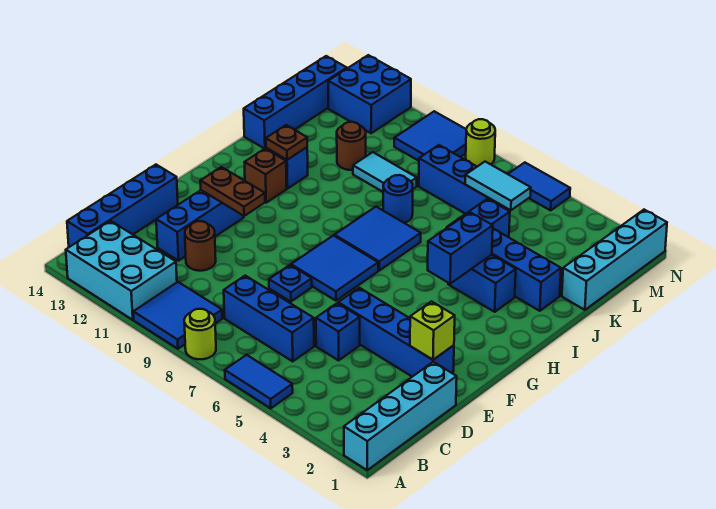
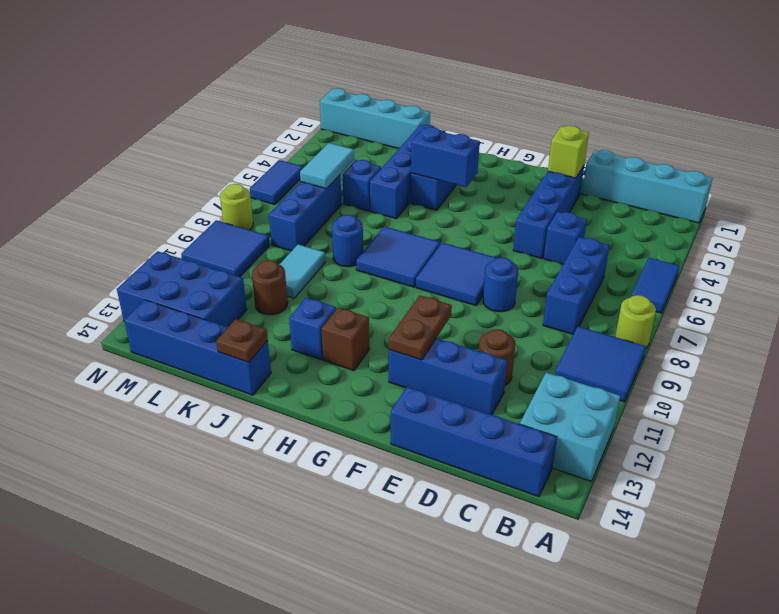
cyan 2x3 brick [66,221,177,320] -> cyan 2x2 brick [520,373,620,481]
blue 1x1 plate [269,265,312,302] -> blue 1x1 round brick [483,258,518,312]
brown 1x1 plate [266,125,307,160] -> brown 1x1 plate moved to [216,319,268,362]
blue 2x2 brick [328,55,411,133] -> blue 2x3 brick [117,251,247,327]

